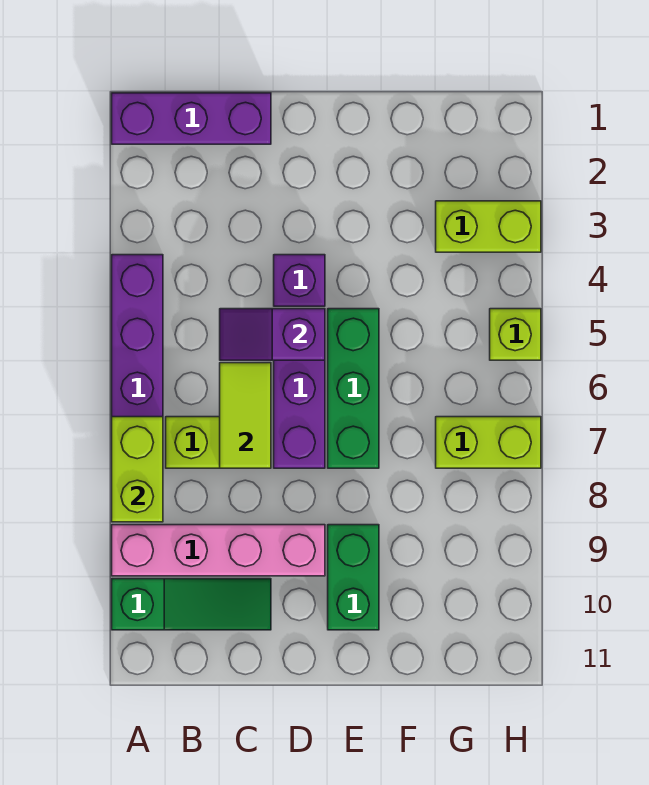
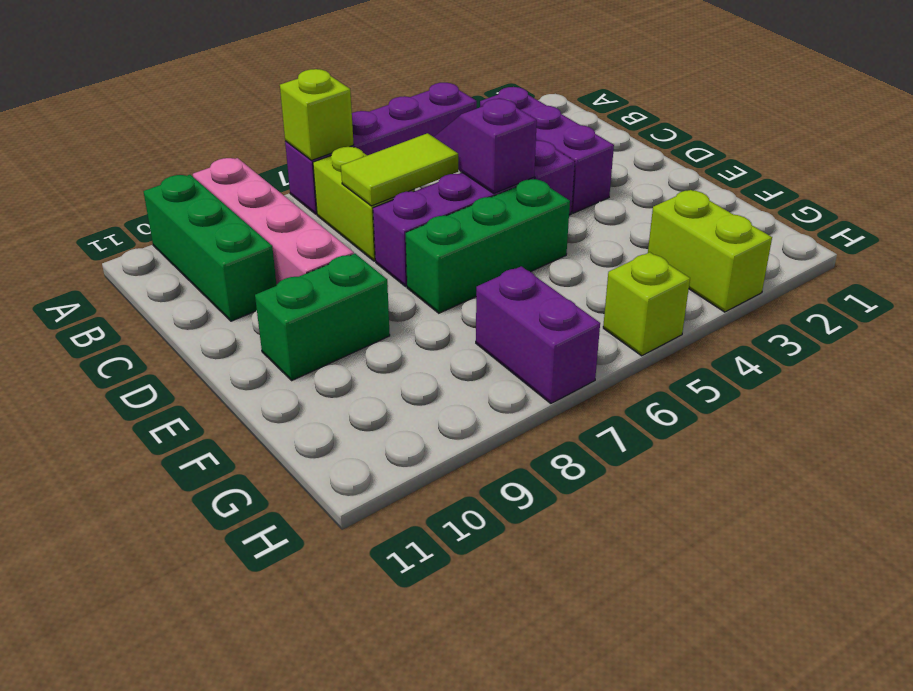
purple 1x3 brick [112,93,271,144] -> purple 1x3 brick moved to [480,87,614,213]
lime 1x2 brick [112,417,163,522] -> lime 1x1 brick [280,69,354,160]
green 1x3 slope [112,579,271,630] -> green 1x3 brick [143,175,277,321]
lime 1x2 brick [436,417,541,468] -> purple 1x2 brick [476,266,600,403]

